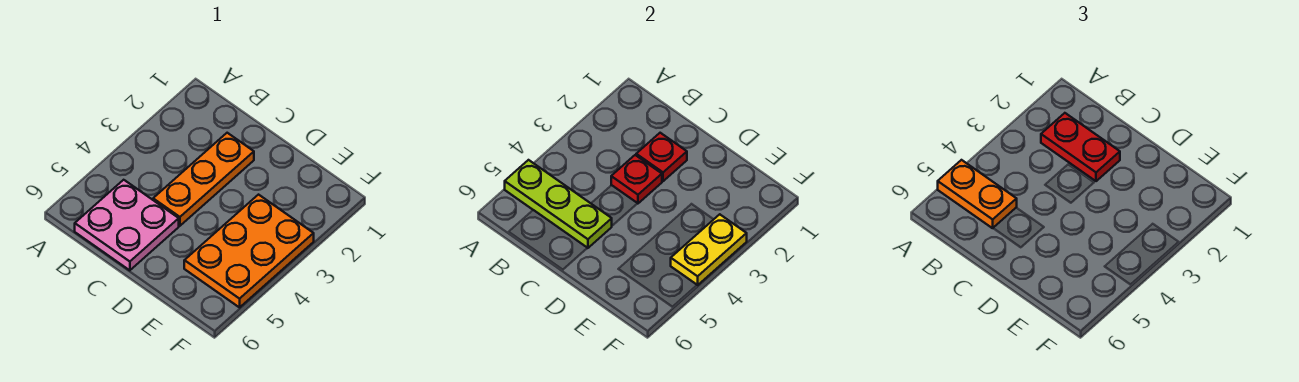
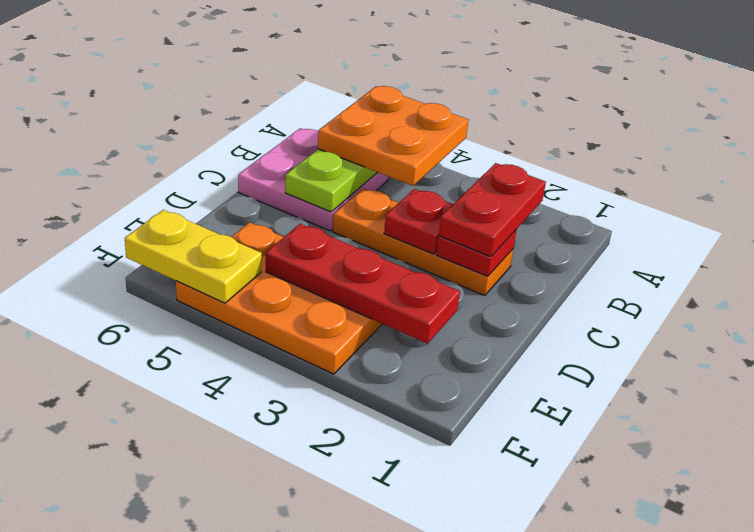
orange 1x2 plate [938,160,1017,228] -> orange 2x2 plate [318,86,469,186]
none -> red 1x3 plate [266,224,460,344]
yellow 1x2 plate [671,214,747,285] -> yellow 1x2 plate moved to [125,210,262,303]

